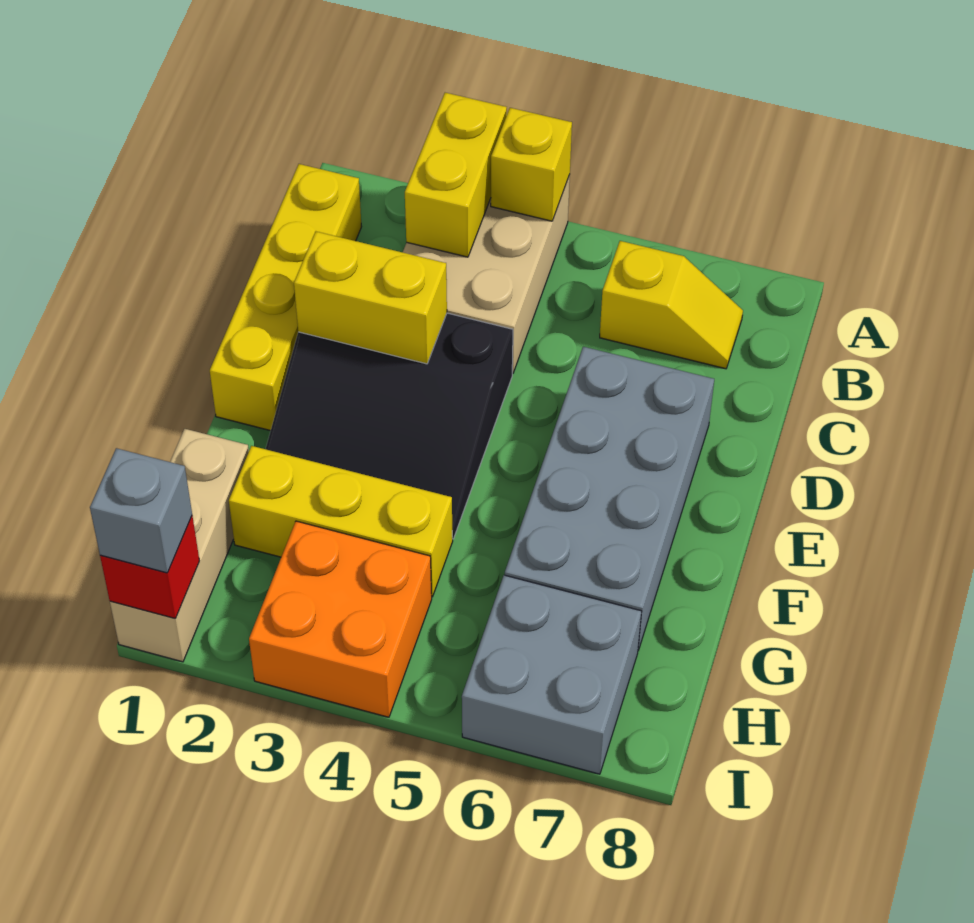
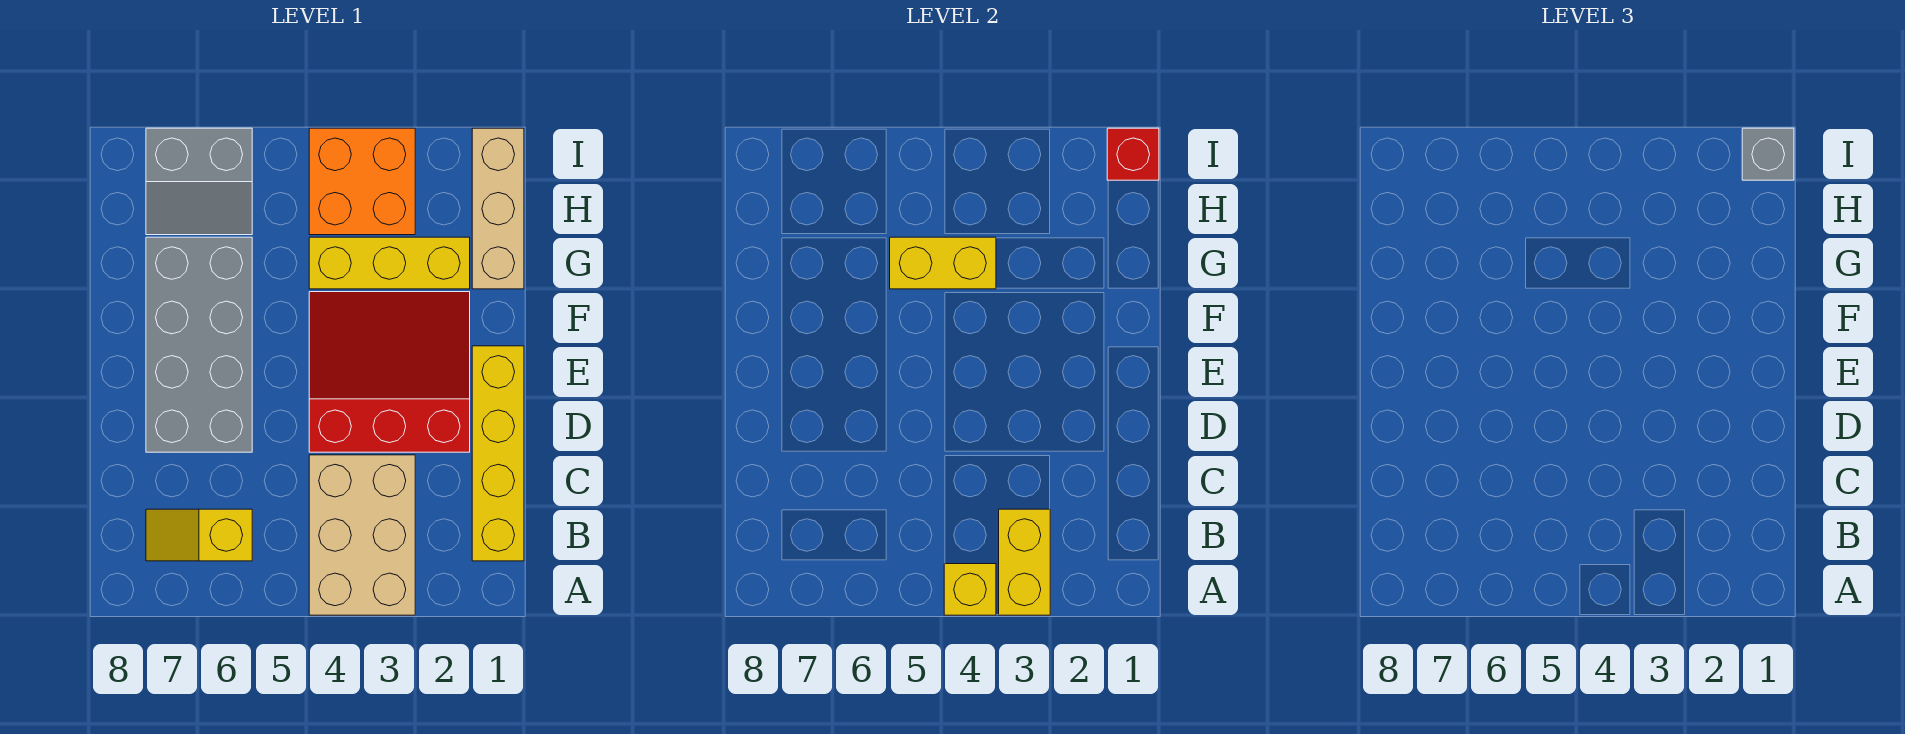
black 3x3 slope [266,313,513,539] -> red 3x3 slope [309,292,470,452]
yellow 1x2 brick [294,231,447,364] -> yellow 1x2 brick moved to [890,237,996,289]
grey 2x2 brick [462,575,642,774] -> grey 2x2 slope [146,128,252,235]

